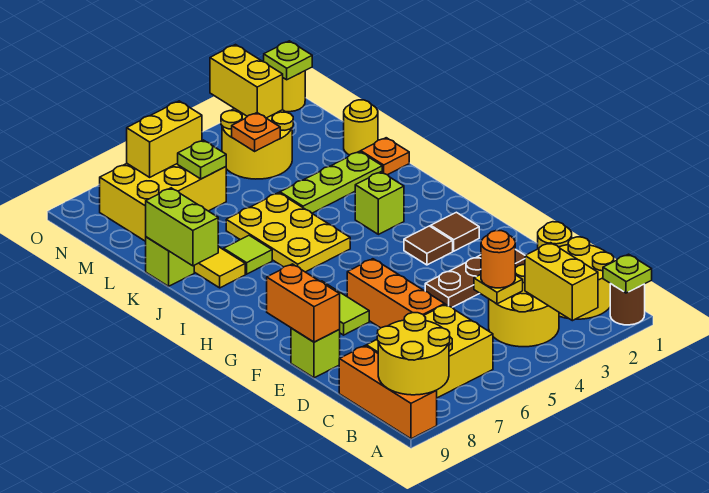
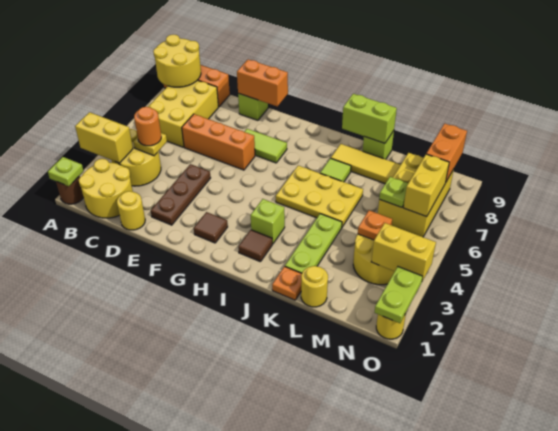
brown 1x1 tile [404,226,453,265] -> brown 1x1 tile moved to [238,230,272,262]
none -> orange 1x2 brick [426,123,467,183]
lime 1x1 plate [264,41,312,80] -> lime 1x2 plate [374,267,423,323]

